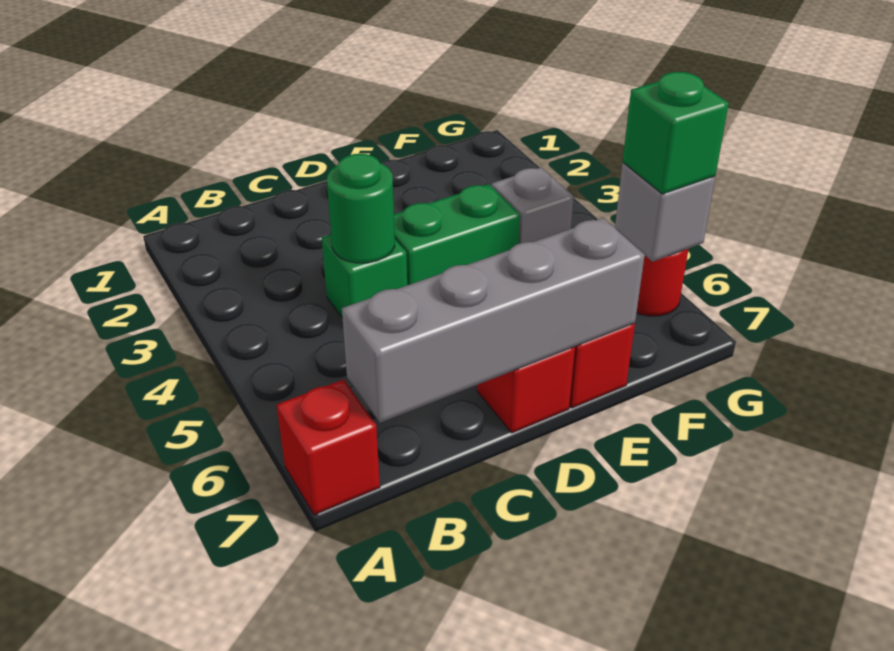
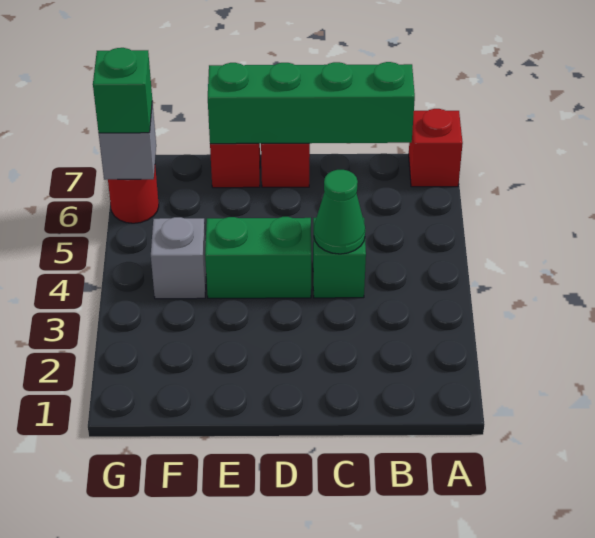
grey 1x4 brick [342,218,645,423] -> green 1x4 brick [208,62,415,144]
green 1x1 round brick [327,154,395,263] -> green 1x1 cone [314,170,365,254]

